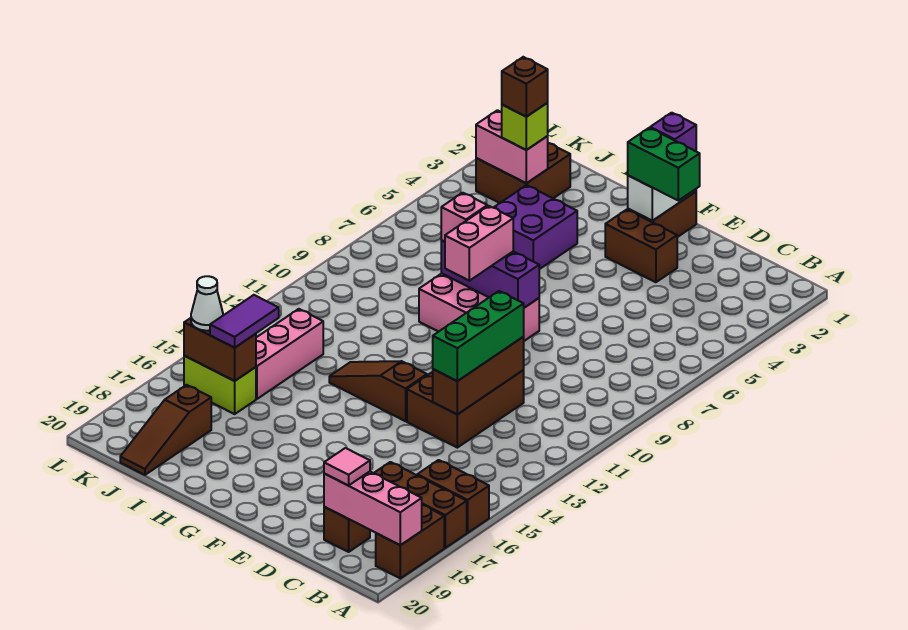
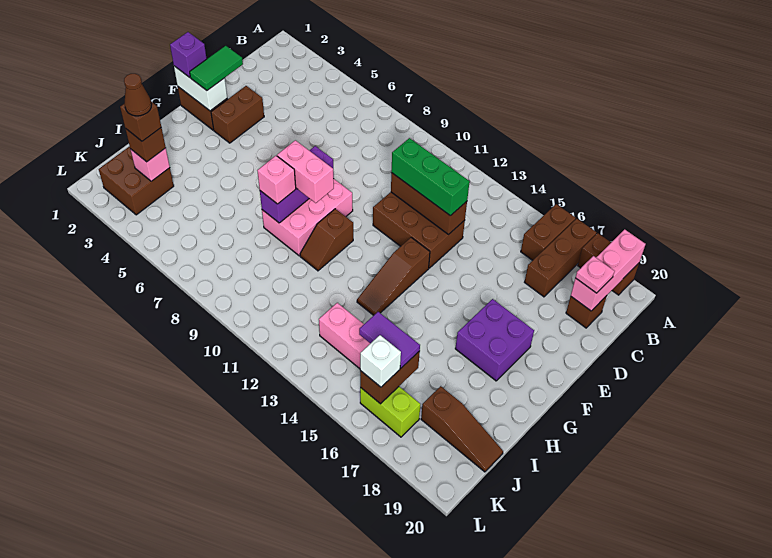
pink 1x1 tile [324,448,370,486] -> pink 1x1 plate [575,256,615,293]
green 1x2 brick [628,128,700,200] -> green 1x2 tile [190,46,243,90]
none -> brown 1x2 slope [300,209,353,271]
purple 2x2 brick [494,185,577,269] -> purple 2x2 brick moved to [455,299,534,381]
pink 1x2 brick [476,110,548,183] -> pink 1x1 brick [130,148,170,181]
lime 1x1 brick [502,103,548,150] -> brown 1x1 brick [125,128,166,162]
none -> brown 1x1 cone [124,74,152,116]
lime 1x2 brick [184,356,256,414] -> lime 1x2 brick turned to [360,387,420,437]
white 1x1 cone [191,276,223,331] -> white 1x1 brick [360,335,401,387]

